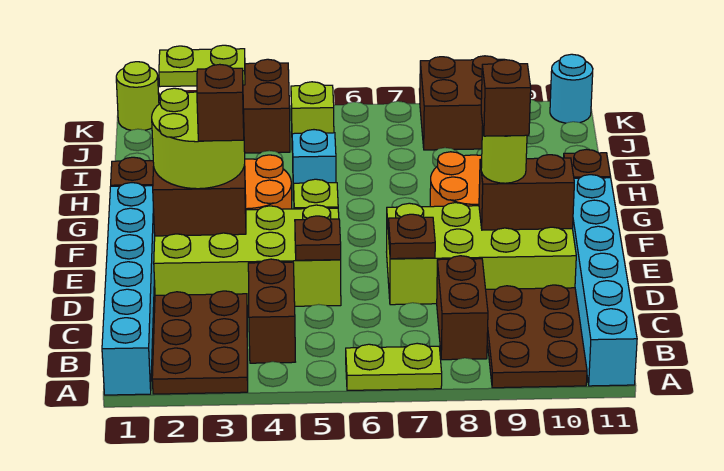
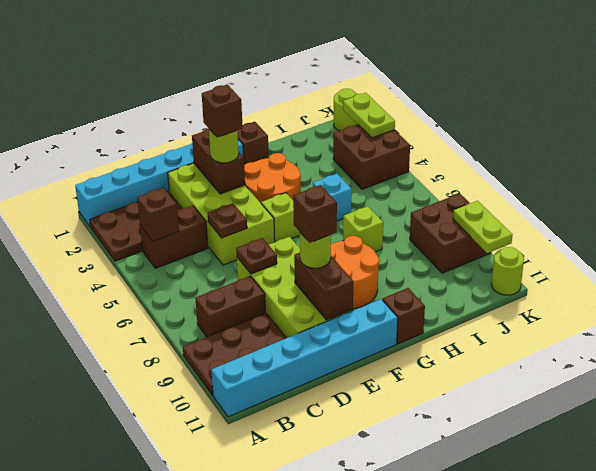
lime 1x2 plate [346,343,442,390] -> lime 1x2 plate moved to [453,201,513,253]
none -> brown 1x1 brick [137,188,179,241]
lime 2x2 round brick [152,88,245,189] -> lime 1x1 round brick [209,129,239,163]
lime 1x1 brick [291,82,334,152] -> lime 1x1 brick moved to [343,206,383,252]
cyan 1x1 round brick [550,54,593,123] -> lime 1x1 round brick [492,247,524,295]

